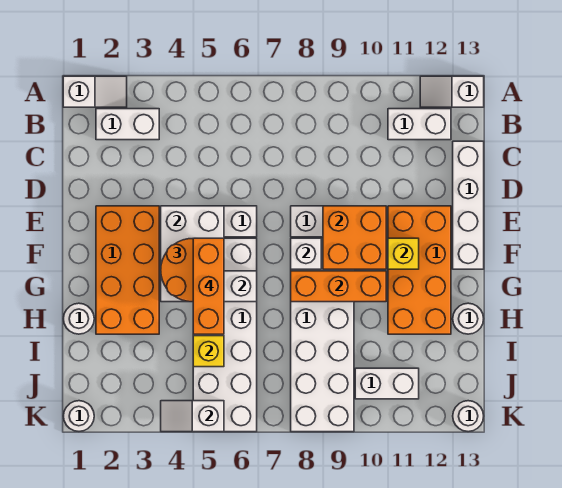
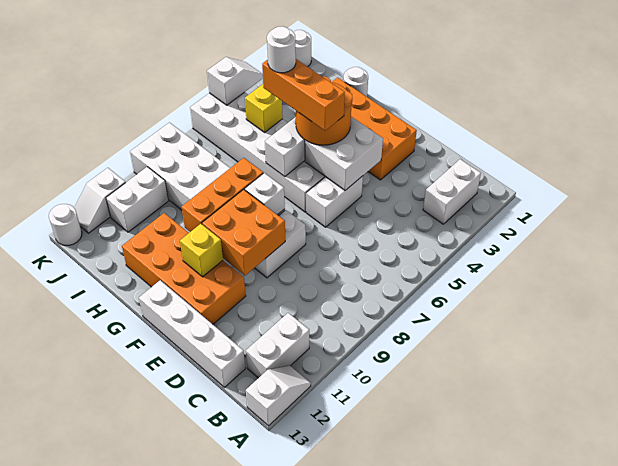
white 1x2 slope [63,76,127,107] -> white 1x2 slope moved to [74,168,126,233]
white 1x1 round brick [453,303,484,334] -> white 1x1 round brick moved to [267,26,296,73]

